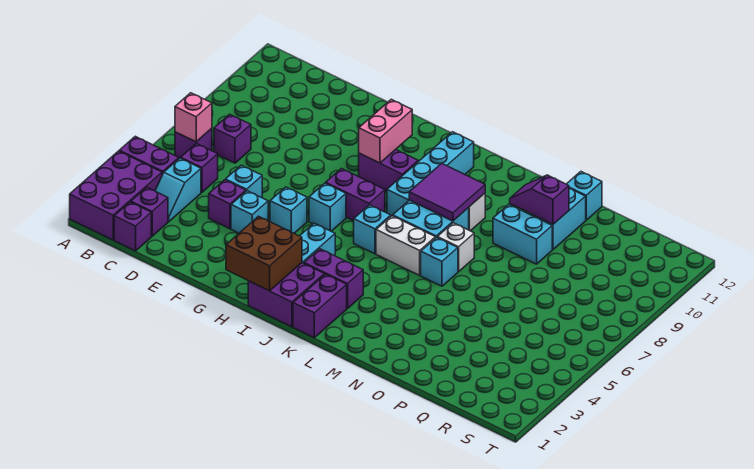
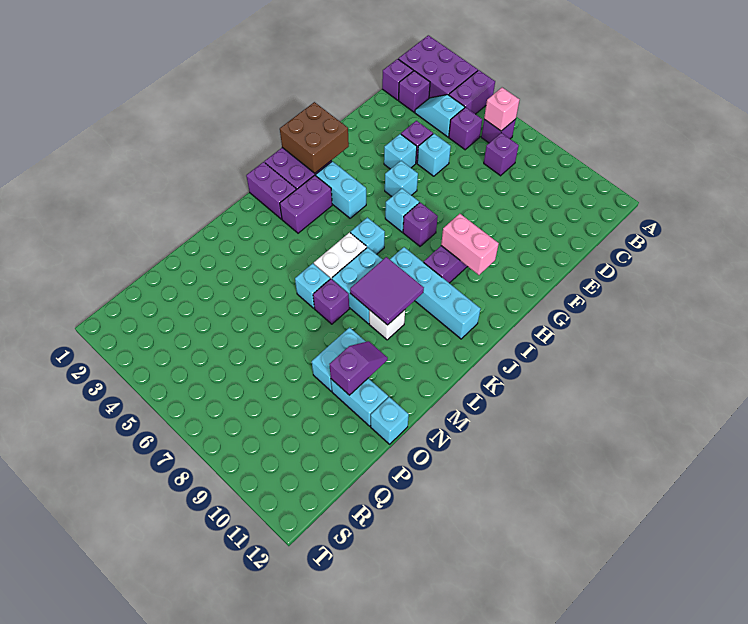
purple 1x2 brick [326,169,385,221] -> purple 1x1 brick [403,203,438,246]
white 1x1 brick [437,223,474,272] -> purple 1x1 brick [313,279,349,324]

